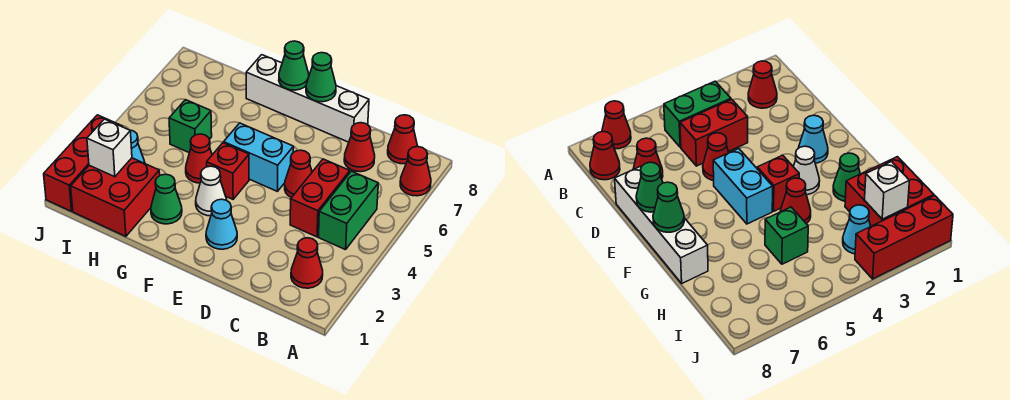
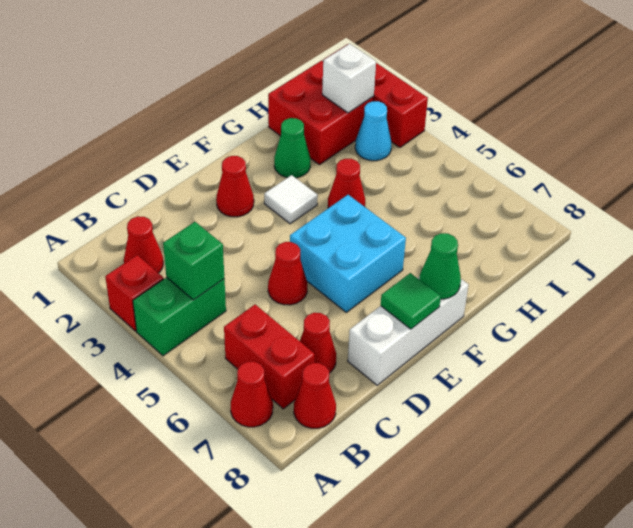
green 1x2 brick [319,171,378,250] -> green 1x2 brick turned to [133,277,226,356]
red 1x2 brick [290,159,350,237] -> red 1x2 brick moved to [224,305,315,409]
white 1x4 brick [246,55,369,142] -> white 1x3 brick [348,276,468,385]
cyan 1x1 cone [206,199,237,249] -> red 1x1 cone [216,156,254,217]
cyan 1x2 brick [224,123,294,191] -> cyan 2x2 brick [290,195,406,312]
green 1x1 cone [306,53,336,102] -> green 1x1 tile [381,273,441,329]
white 1x1 cone [196,166,227,216] -> white 1x1 tile [264,175,318,224]
red 1x1 brick [207,143,249,199] -> red 1x1 brick moved to [105,255,164,331]
green 1x1 brick [169,100,212,153] -> green 1x1 brick moved to [163,222,224,300]

